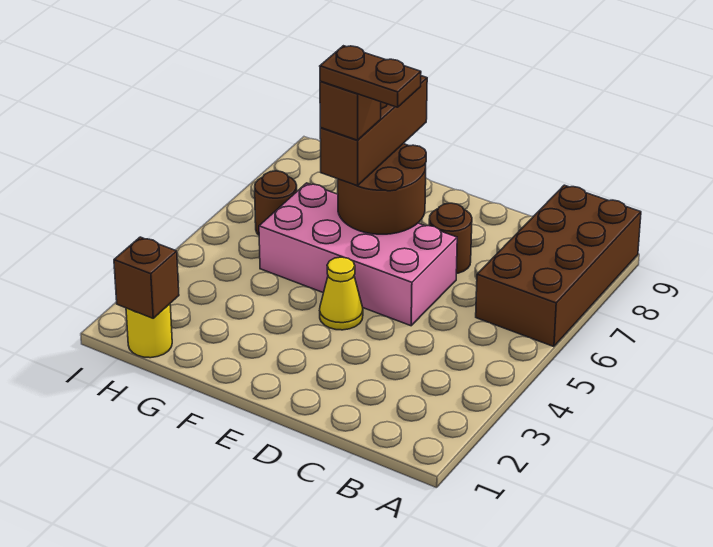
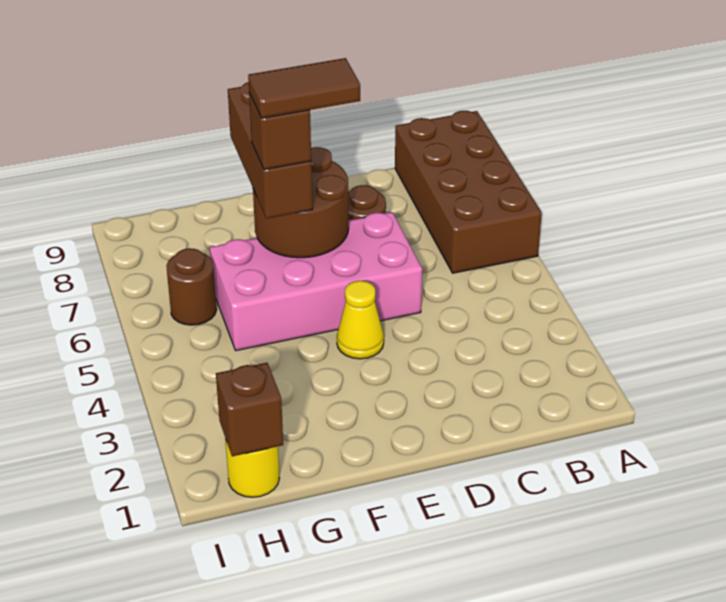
brown 1x2 plate [320,46,421,107] -> brown 1x2 tile [248,58,360,118]

